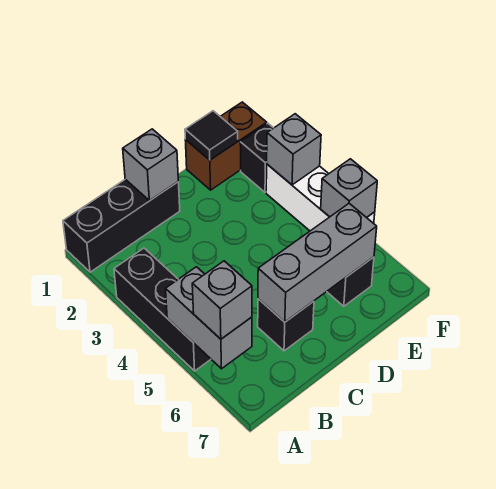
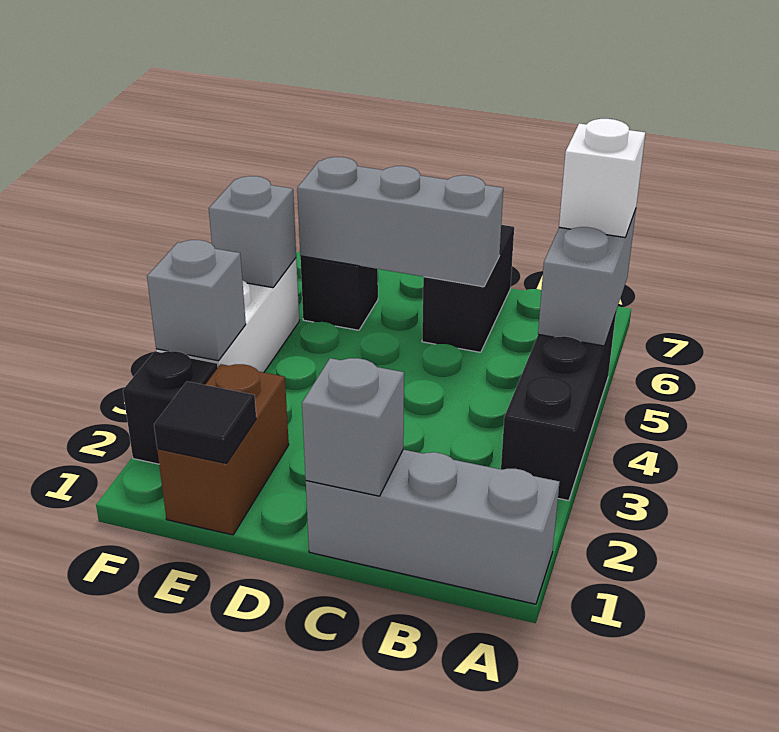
black 1x3 brick [63,179,180,272] -> grey 1x3 brick [306,450,559,604]
grey 1x1 brick [192,261,252,339] -> white 1x1 brick [559,119,645,237]
black 1x1 brick [258,299,314,351] -> black 1x2 brick [422,225,514,352]
brown 1x2 brick [185,102,267,190] -> brown 1x2 brick turned to [157,364,289,535]

